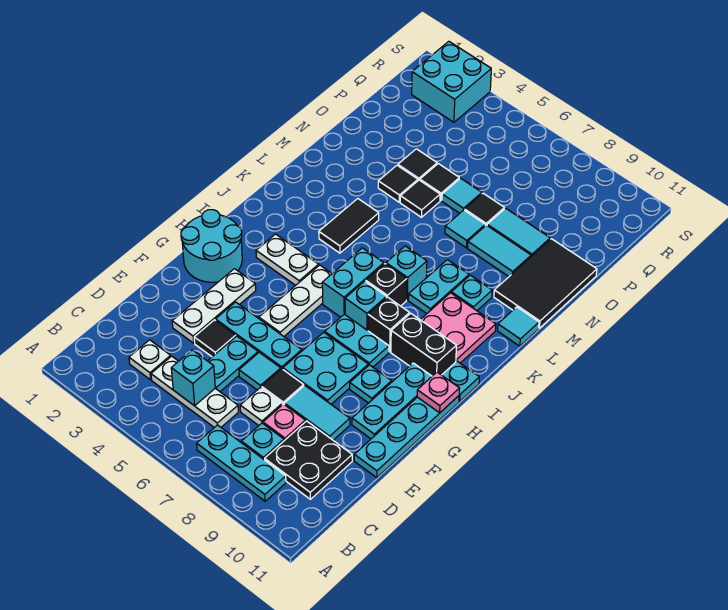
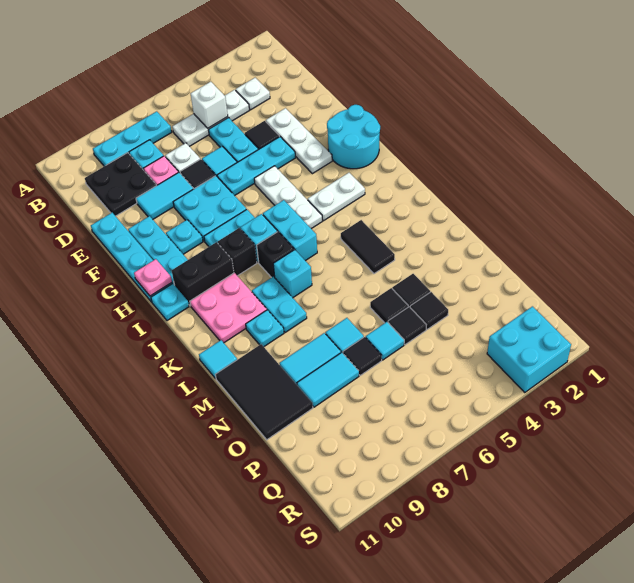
cyan 1x1 brick [171,350,215,406] -> white 1x1 brick [191,82,228,128]

